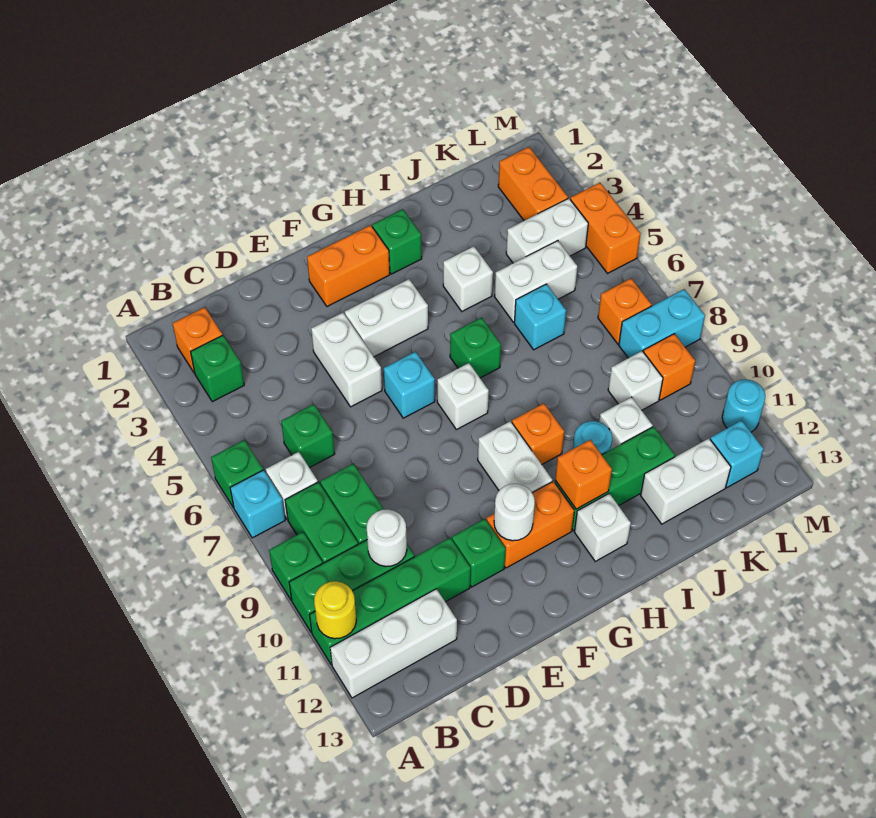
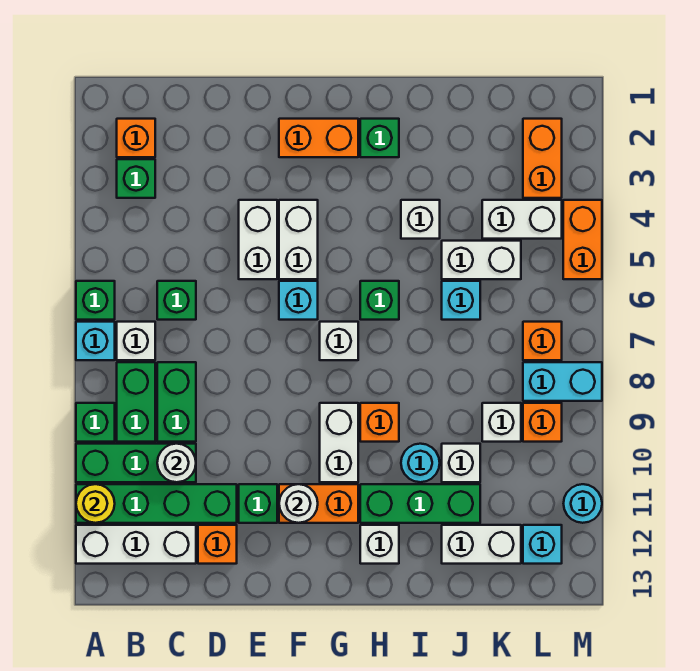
white 1x2 brick [345,279,428,357] -> white 1x2 brick turned to [279,200,318,279]
orange 1x1 brick [555,440,612,509] -> orange 1x1 brick moved to [198,525,237,564]

